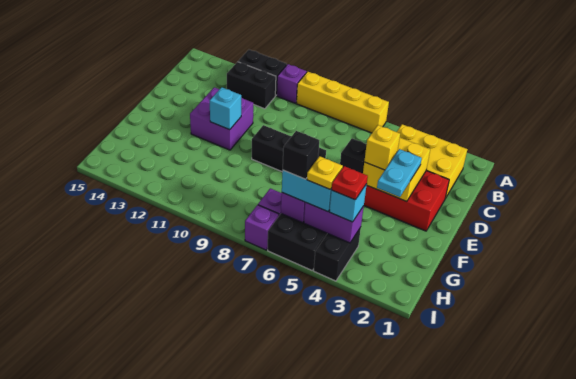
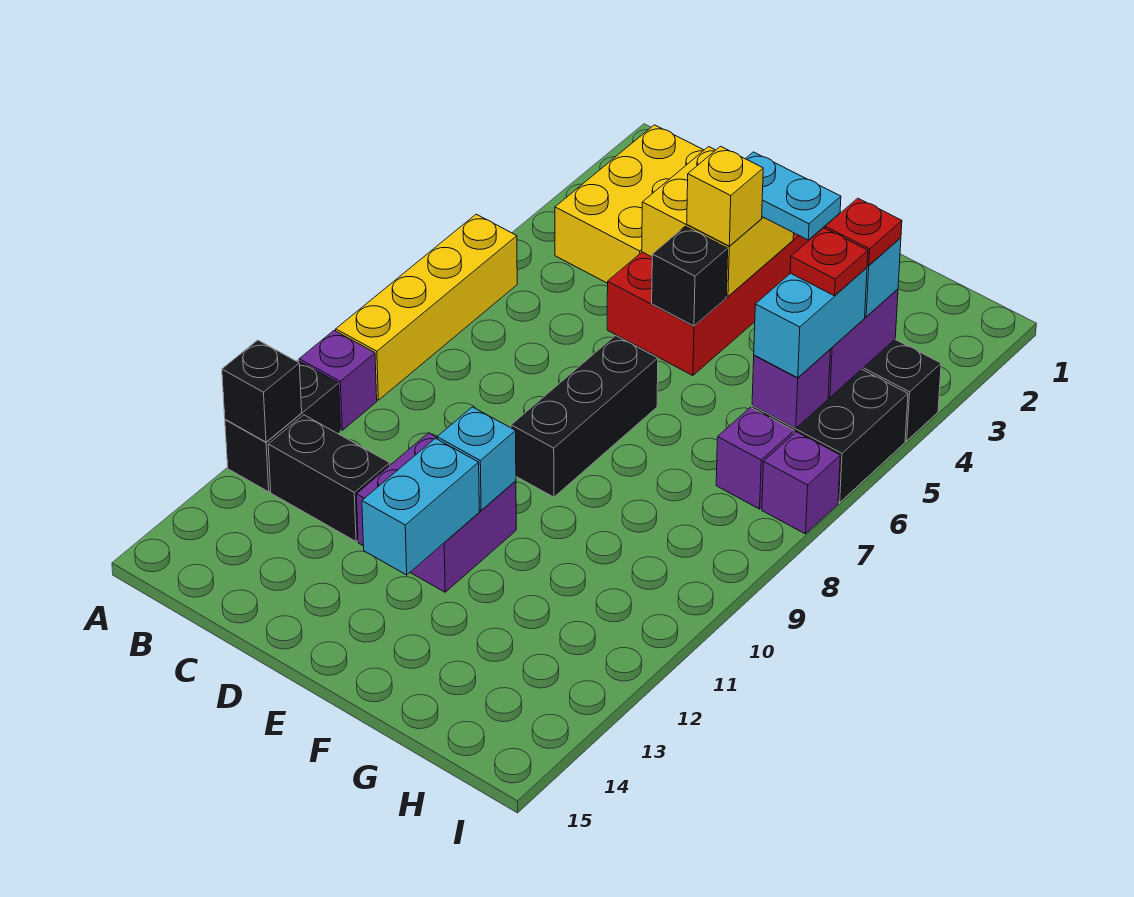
black 1x2 brick [227,62,276,109] -> black 1x2 brick turned to [268,415,390,542]
none -> cyan 1x2 brick [362,438,479,575]
yellow 1x1 plate [307,156,343,189] -> red 1x1 plate [790,228,868,296]
black 1x1 brick [283,131,319,179] -> black 1x1 brick moved to [222,340,302,442]

